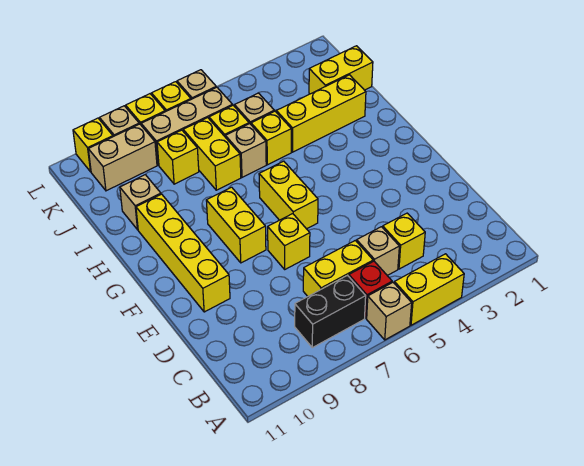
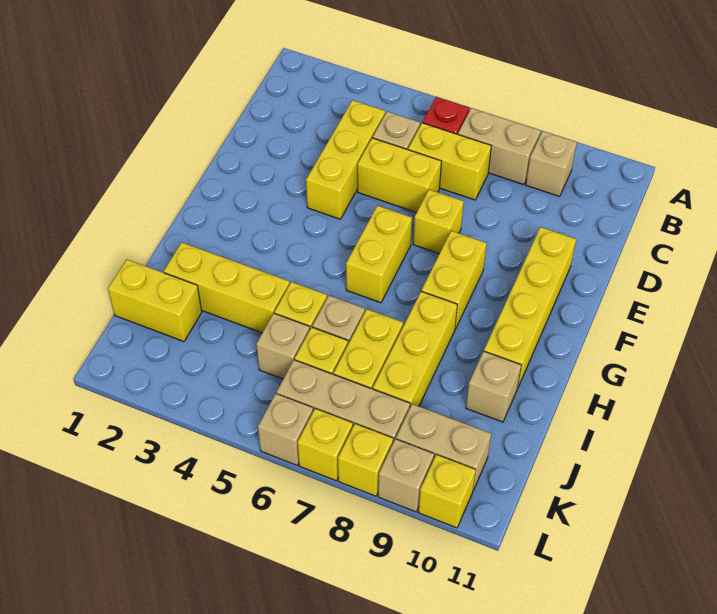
yellow 1x2 brick [394,254,464,325] -> yellow 1x2 brick moved to [357,138,441,213]
tan 1x1 brick [367,282,412,340] -> tan 1x1 brick moved to [526,131,577,196]
black 1x2 brick [295,276,366,348] -> tan 1x2 brick [458,108,541,185]
yellow 1x1 brick [383,213,425,269] -> yellow 1x3 brick [306,100,385,219]
yellow 1x1 brick [157,130,199,184] -> yellow 1x3 brick [373,291,457,407]

